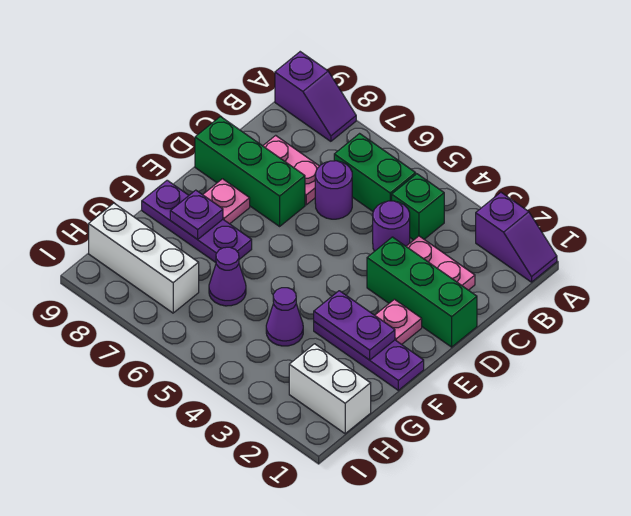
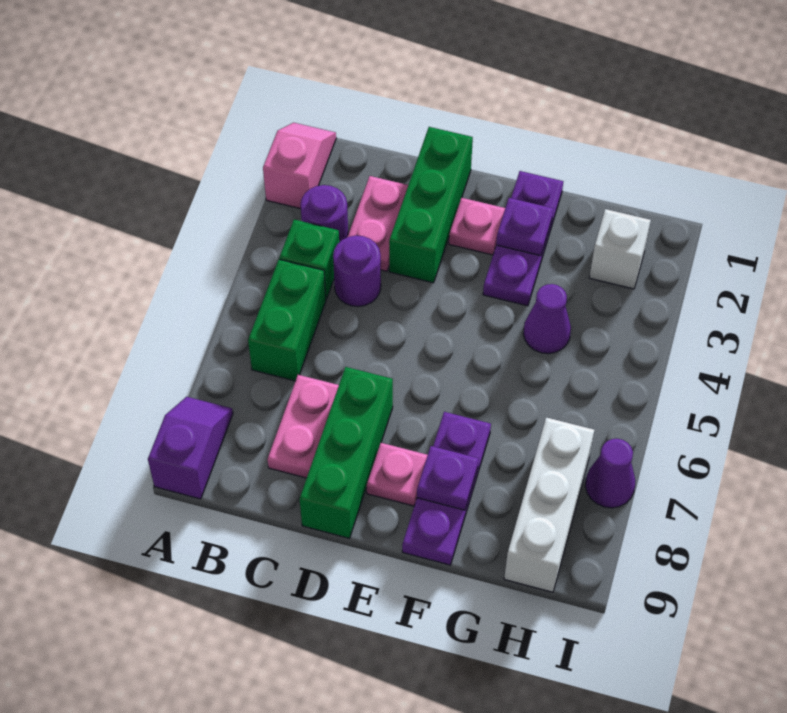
purple 1x2 slope [476,192,557,282] -> pink 1x2 slope [263,123,336,209]
purple 1x1 round brick [315,161,352,219] -> purple 1x1 round brick moved to [301,185,348,242]
purple 1x2 plate [314,291,395,360] -> purple 1x1 plate [496,198,553,256]
purple 1x1 cone [209,247,246,306] -> purple 1x1 cone moved to [585,439,635,508]
white 1x2 brick [289,344,371,434] -> white 1x1 brick [589,209,651,289]

